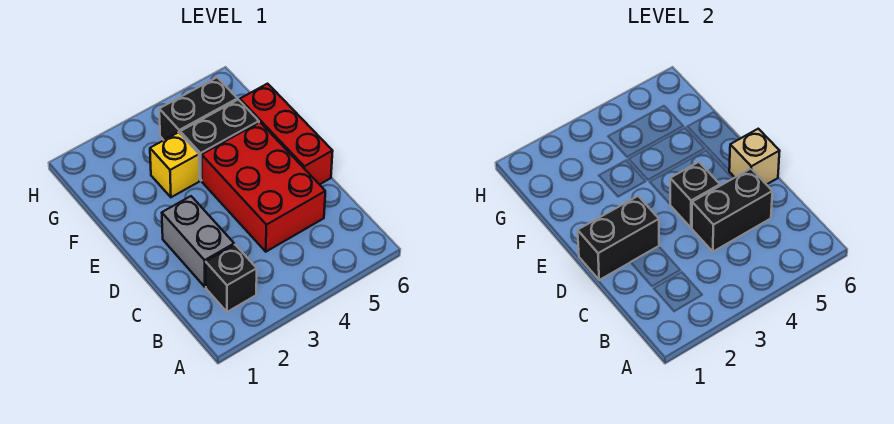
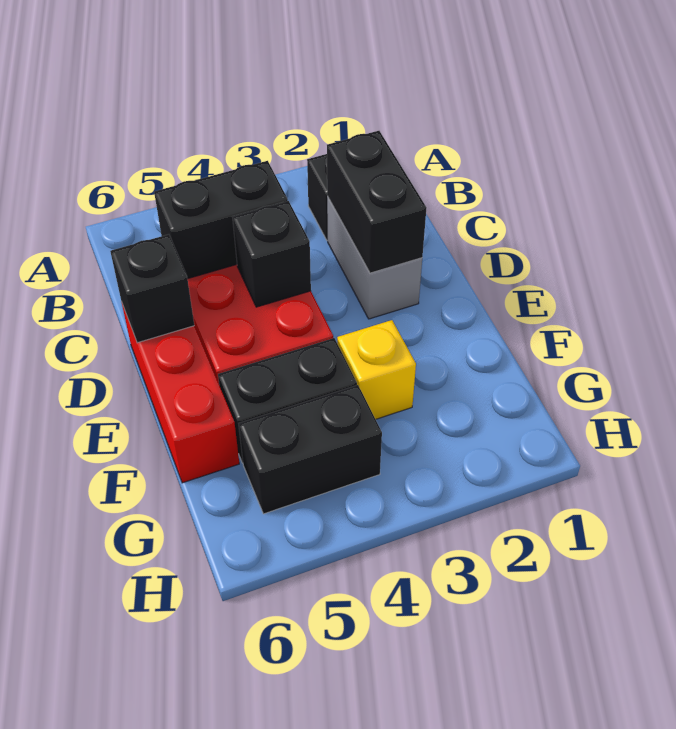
black 1x2 brick [578,196,659,280] -> black 1x2 brick turned to [327,131,426,273]
tan 1x1 brick [729,129,780,185] -> black 1x1 brick [110,234,194,343]

